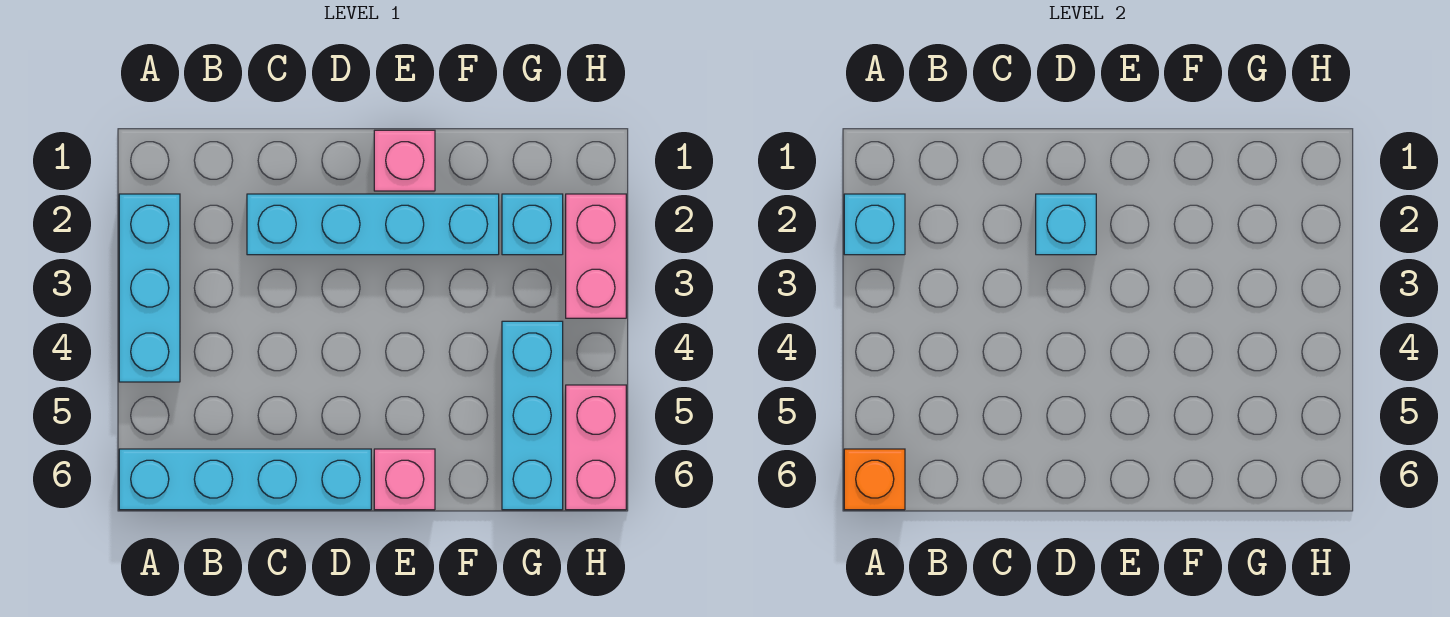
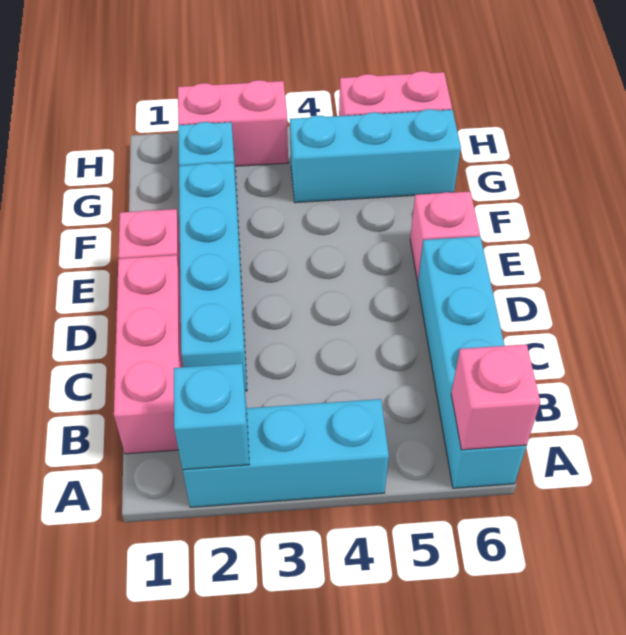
orange 1x1 brick [844,449,905,510] -> pink 1x1 brick [451,344,540,450]
none -> pink 1x3 brick [114,255,183,454]
cyan 1x1 brick [1036,194,1096,255] -> none

